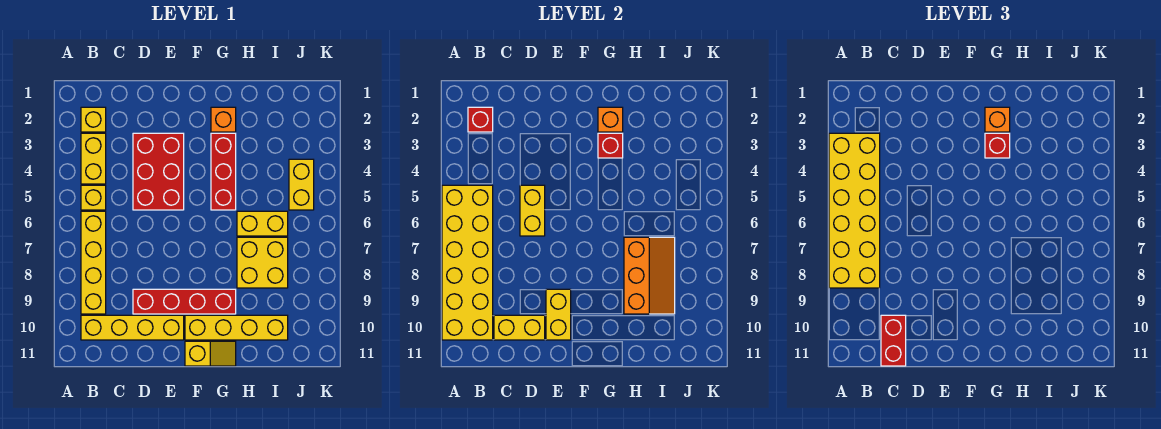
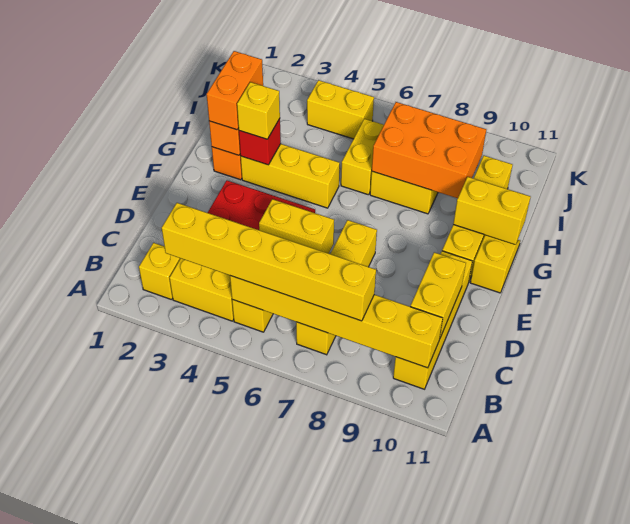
yellow 2x6 brick [829,133,880,288] -> yellow 1x6 brick [162,203,376,321]
yellow 2x6 brick [442,185,493,340] -> yellow 1x6 brick [230,276,443,368]
red 1x1 brick [468,107,493,132] -> none
yellow 1x4 brick [81,211,106,314] -> yellow 1x4 brick turned to [296,220,377,355]
red 1x2 brick [881,315,906,366] -> none
red 1x4 brick [133,289,236,314] -> none
yellow 1x2 brick [546,289,571,340] -> yellow 1x2 brick moved to [453,177,530,244]
orange 1x1 brick [985,107,1010,132] -> orange 1x2 brick [207,51,263,130]
red 1x3 brick [211,133,236,210] -> yellow 1x3 brick [241,144,340,208]
red 1x1 brick [985,133,1010,158] -> yellow 1x1 brick [237,82,280,139]
orange 2x3 slope [624,237,675,314] -> orange 2x3 brick [372,102,486,198]

